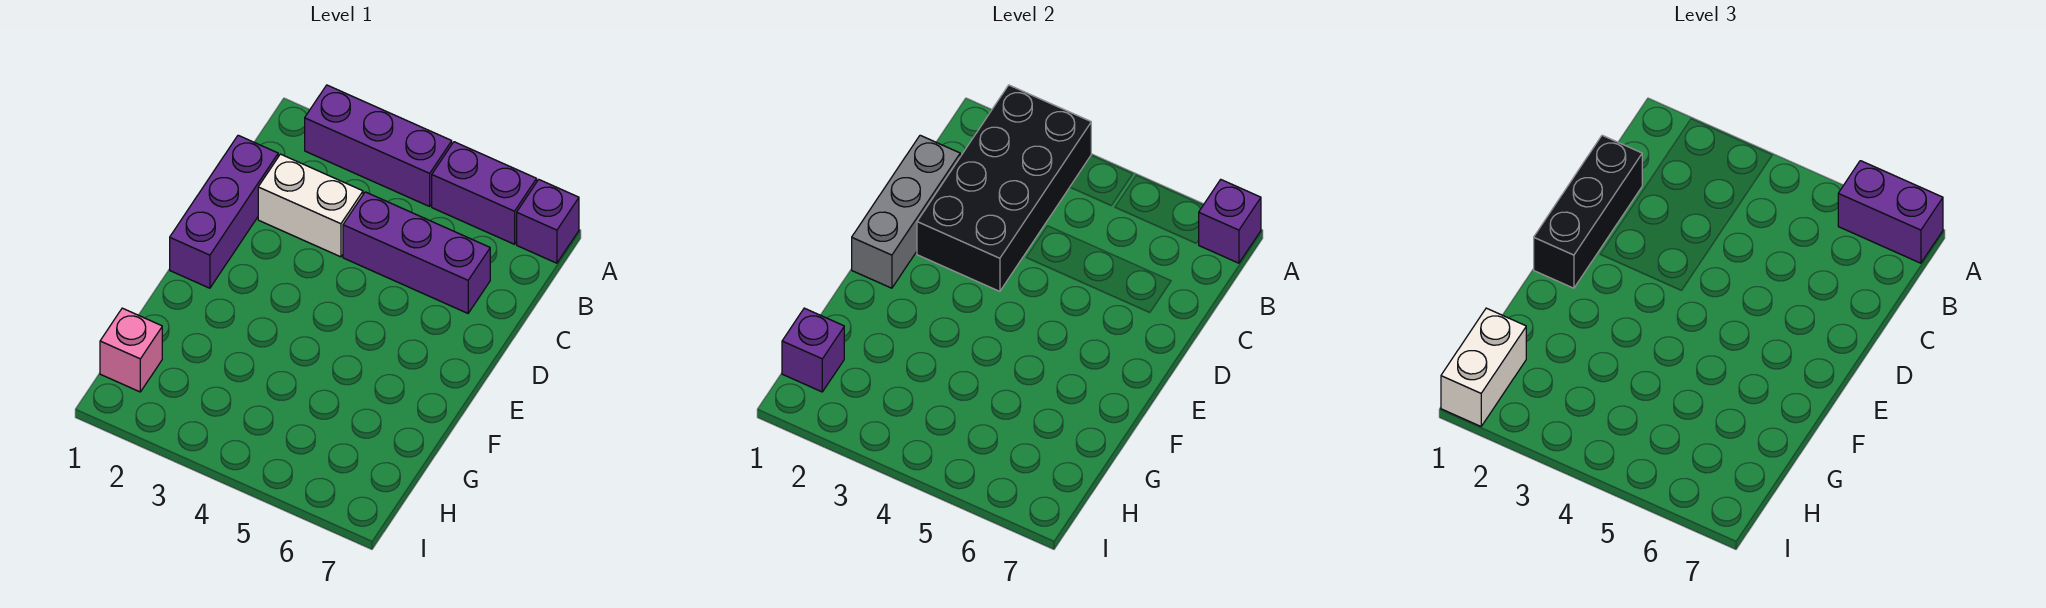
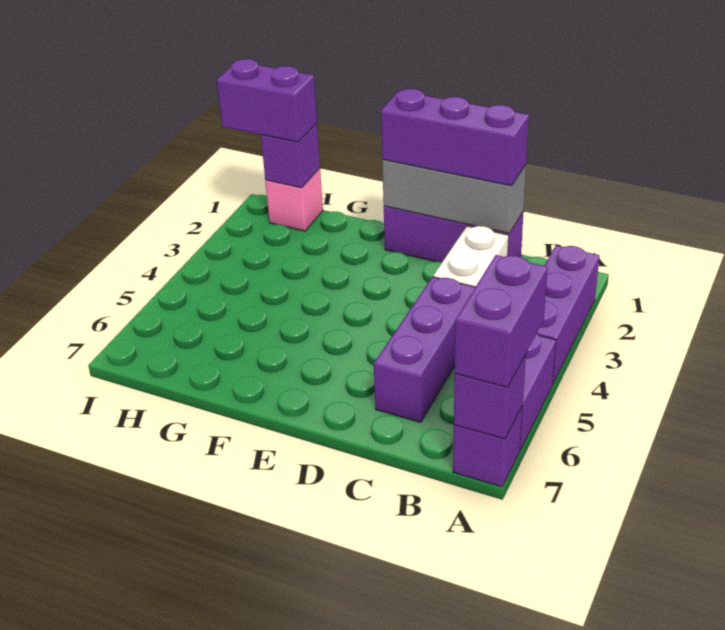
black 2x4 brick [917,85,1091,291] -> none
black 1x3 brick [1534,135,1642,288] -> purple 1x3 brick [381,89,529,186]
white 1x2 brick [1441,308,1526,426] -> purple 1x2 brick [217,59,317,142]

